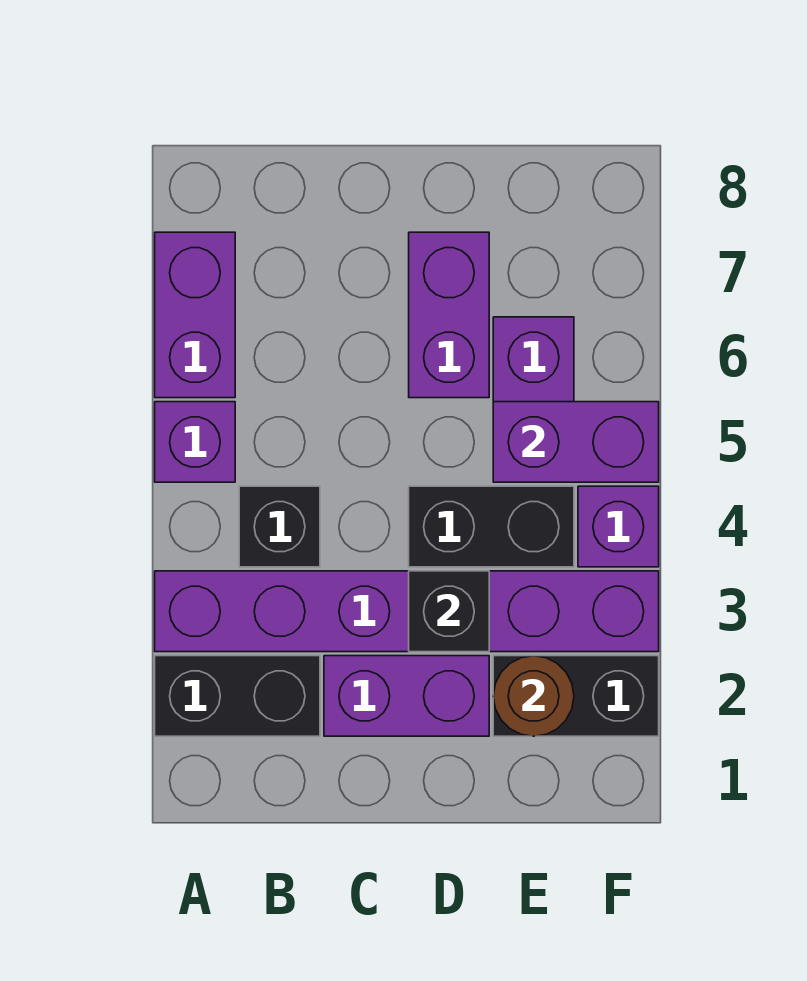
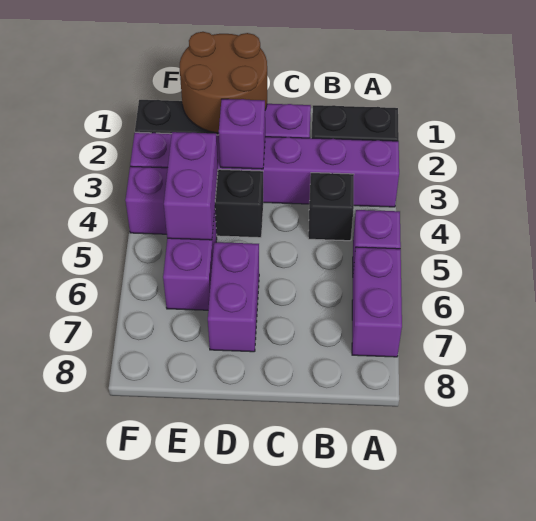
black 1x1 brick [409,571,489,652] -> purple 1x1 brick [219,99,265,169]
brown 1x1 round brick [493,656,574,736] -> brown 2x2 round brick [180,32,267,133]
purple 1x2 brick [493,402,659,482] -> purple 1x2 brick turned to [164,132,218,240]

